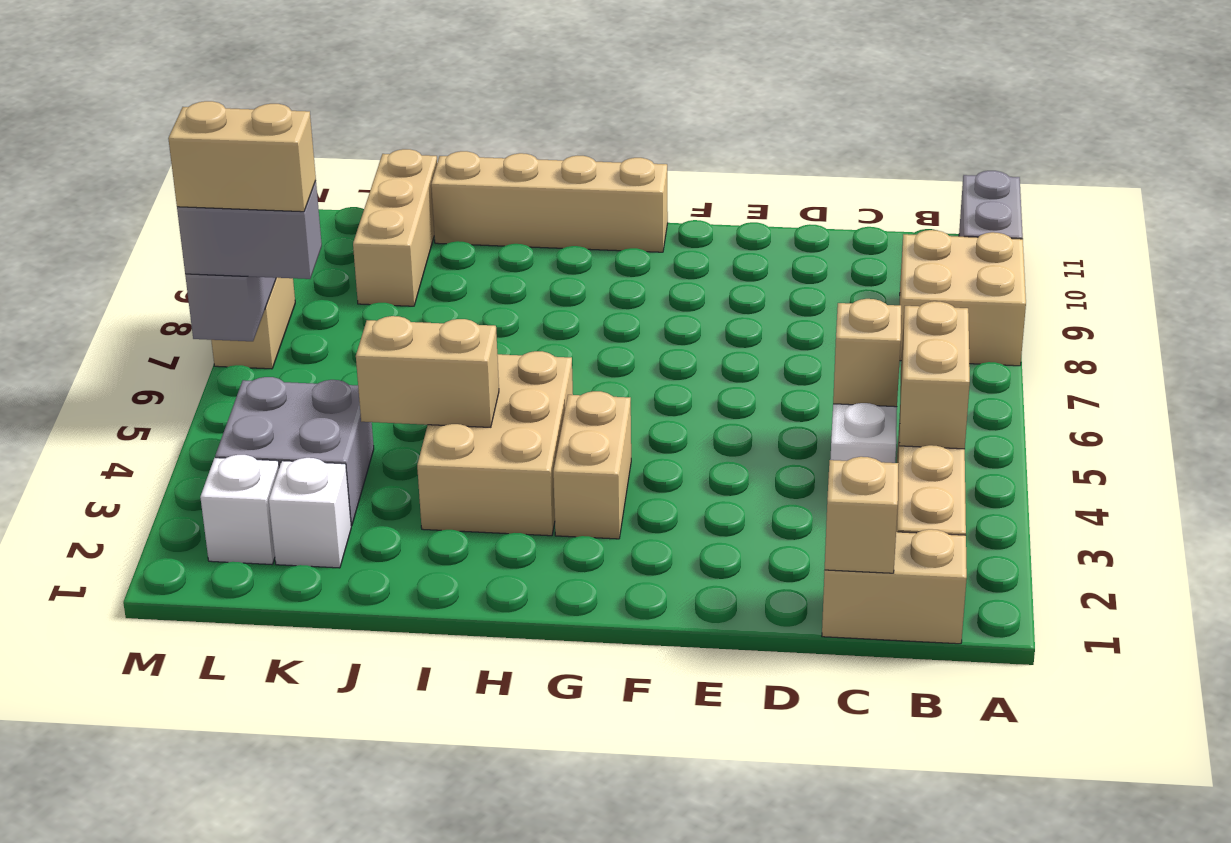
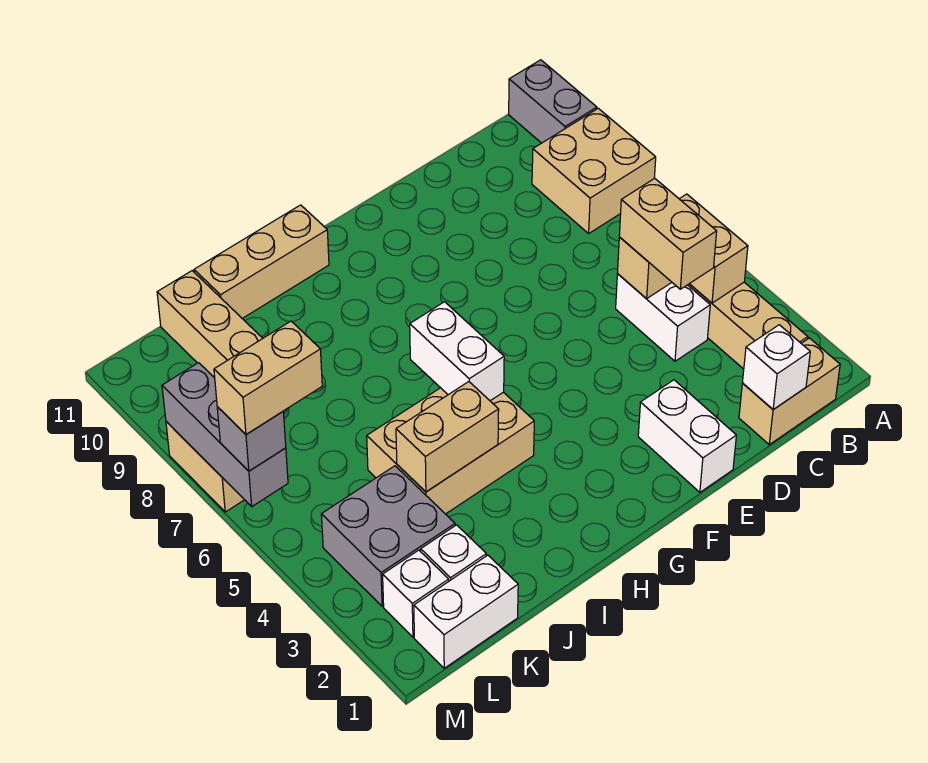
tan 1x1 brick [825,457,899,573] -> white 1x1 brick [742,325,810,409]
none -> white 1x2 brick [638,380,736,492]
tan 1x2 brick [553,391,631,539] -> tan 1x2 brick moved to [619,178,717,289]
tan 1x4 brick [431,151,668,252] -> tan 1x3 brick [194,205,329,319]
tan 2x3 brick [417,351,573,536] -> tan 2x3 brick turned to [367,388,534,514]
none -> white 1x2 brick [410,302,504,401]
none -> white 1x2 brick [414,555,518,668]
grey 1x2 brick [177,181,322,279] -> grey 1x1 brick [217,407,286,471]

